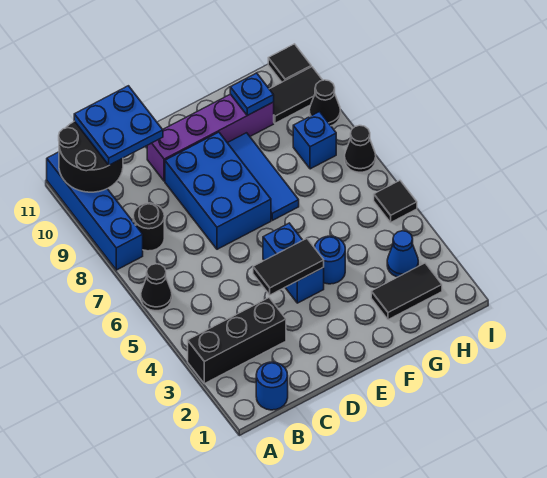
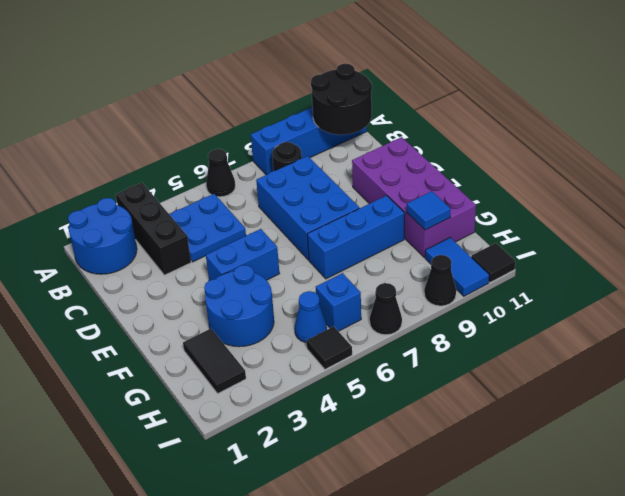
blue 1x1 round brick [256,362,288,410] -> blue 2x2 round brick [68,198,137,274]
blue 2x2 plate [74,86,163,165] -> blue 2x2 plate moved to [169,194,246,262]
black 1x2 tile [253,238,324,295] -> none
blue 2x3 brick [165,132,271,249] -> blue 2x3 brick turned to [256,156,359,260]
purple 1x4 brick [147,94,274,181] -> purple 2x4 brick [352,137,476,258]
blue 1x1 round brick [314,236,345,284] -> blue 2x2 round brick [204,265,274,347]
blue 1x3 tile [228,133,299,220] -> blue 1x3 brick [307,195,405,279]
blue 1x1 plate [230,73,274,115] -> blue 1x1 tile [407,191,451,230]
blue 1x1 cone [387,231,418,277] -> blue 1x1 cone moved to [295,291,327,343]
blue 1x1 brick [293,112,336,169] -> blue 1x1 brick moved to [316,273,361,331]
black 1x2 tile [270,67,322,123] -> blue 1x2 tile [425,238,489,296]

